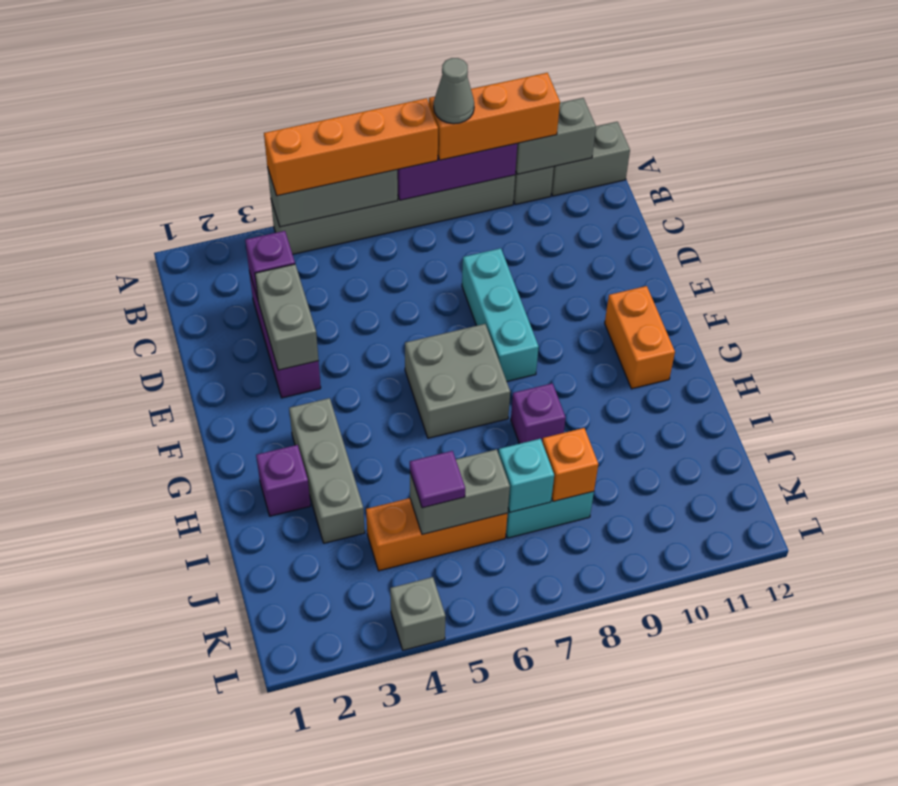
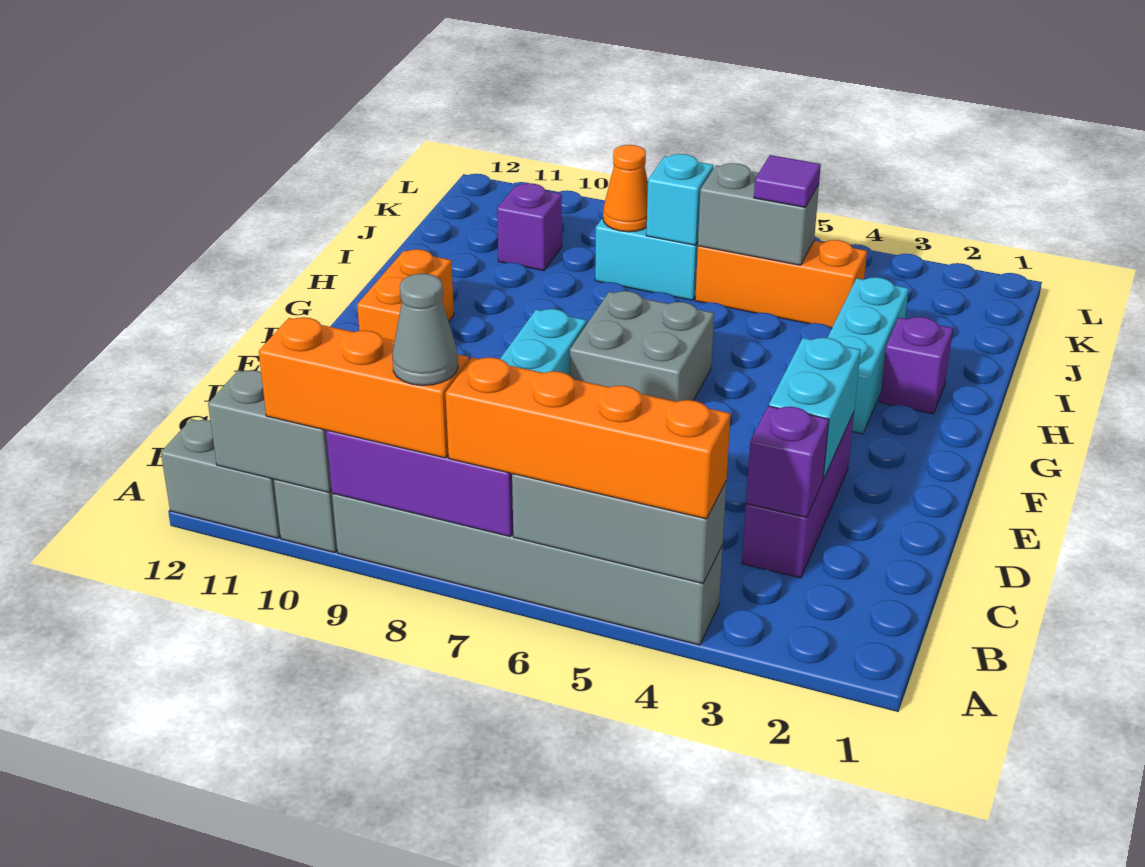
grey 1x2 brick [255,264,319,370] -> cyan 1x2 brick [769,338,861,479]
grey 1x3 brick [289,398,365,543] -> cyan 1x3 brick [827,277,909,434]
purple 1x1 brick [511,383,566,444] -> purple 1x1 brick moved to [497,183,562,271]
orange 1x1 brick [542,428,598,502] -> orange 1x1 cone [603,145,648,232]
grey 1x1 brick [390,577,446,650] -> none

